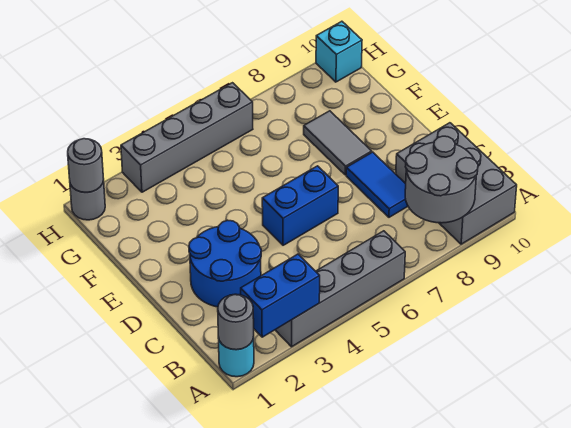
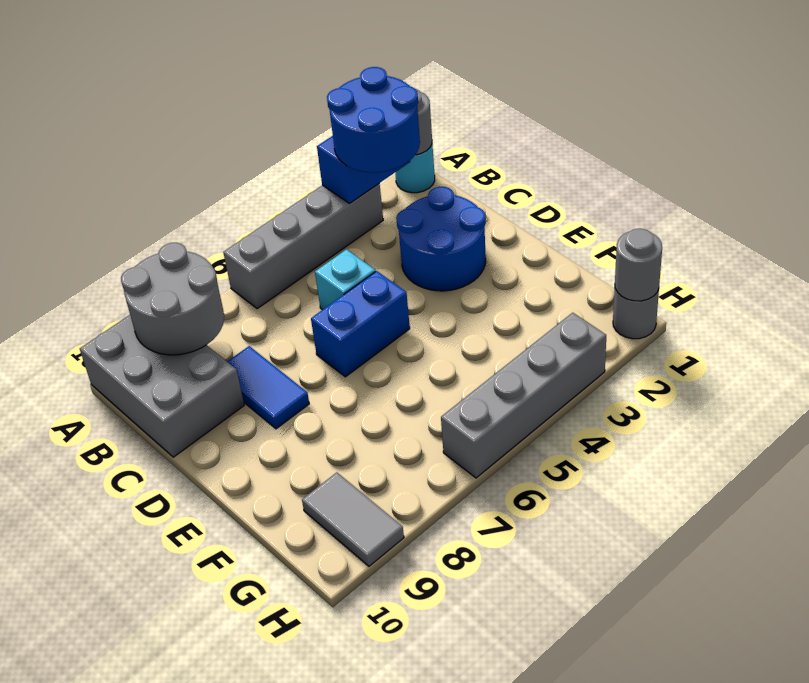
none -> blue 2x2 round brick [327,67,420,173]
grey 1x2 tile [304,111,372,175] -> grey 1x2 tile moved to [302,472,404,566]
cyan 1x1 brick [316,21,362,82] -> cyan 1x1 brick moved to [315,249,376,310]

